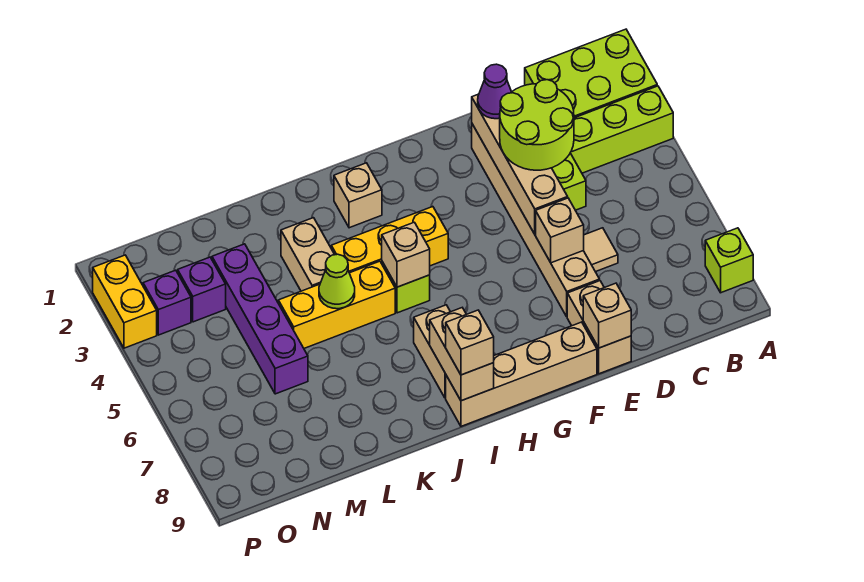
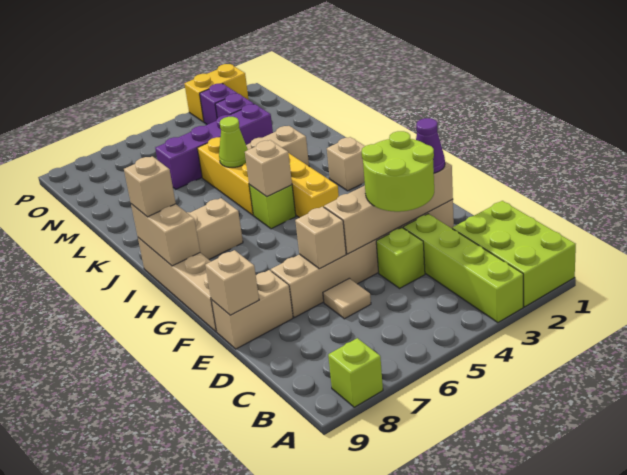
tan 1x2 brick [430,308,494,401] -> tan 1x2 brick turned to [131,204,200,266]

